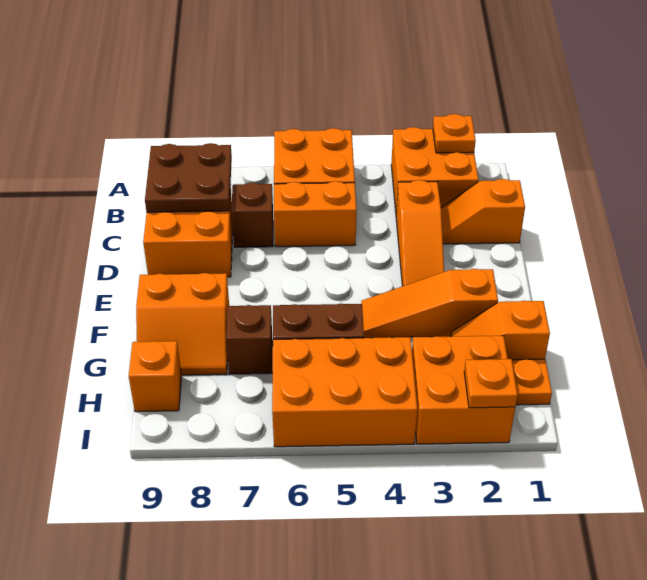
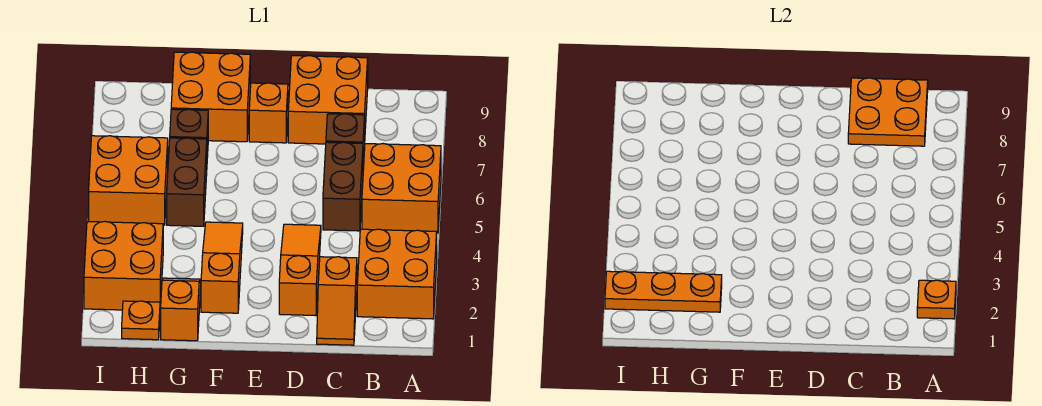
brown 2x2 plate [145,143,232,212] -> orange 2x2 plate [848,78,928,146]
orange 1x2 slope [441,179,525,244] -> orange 1x2 slope turned to [317,257,357,345]
orange 1x3 slope [396,180,444,286] -> orange 1x3 slope turned to [279,224,321,316]
orange 1x2 brick [274,181,356,247] -> brown 1x2 brick [323,142,363,231]
orange 2x2 slope [136,273,229,375] -> orange 2x2 brick [171,52,250,142]
orange 2x3 brick [272,337,417,447] -> orange 2x2 brick [89,136,168,225]
orange 1x1 brick [129,341,182,412] -> orange 1x1 brick moved to [249,83,288,143]
orange 1x1 plate [464,359,518,408] -> orange 1x3 plate [605,271,722,312]

